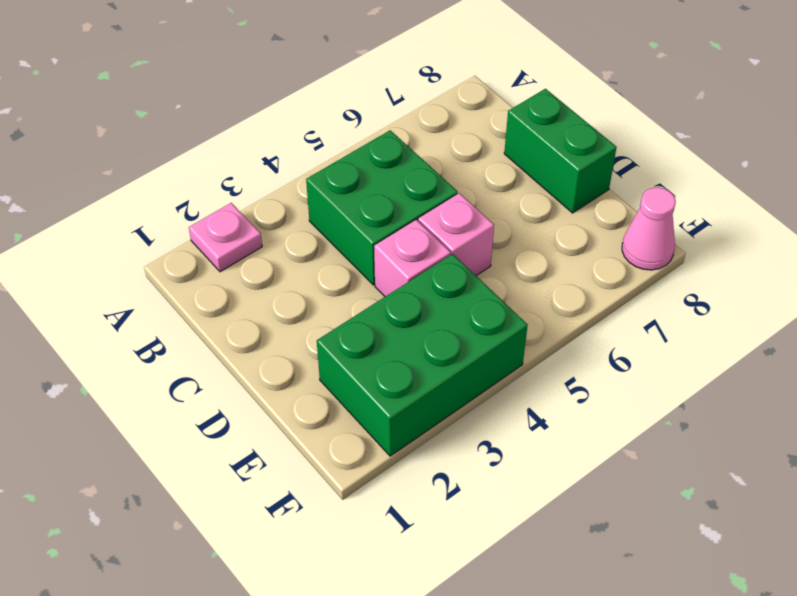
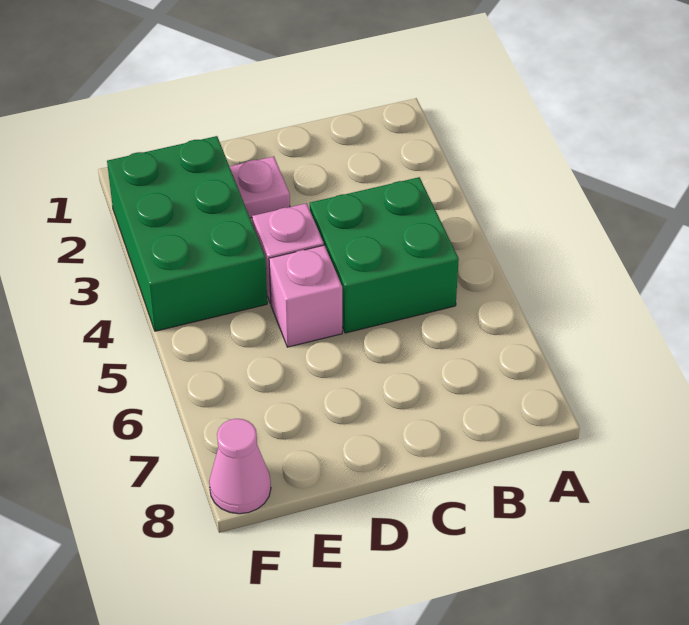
pink 1x1 plate [189,203,262,272] -> pink 1x1 plate moved to [230,156,290,218]
green 1x2 brick [504,89,617,213] -> none

